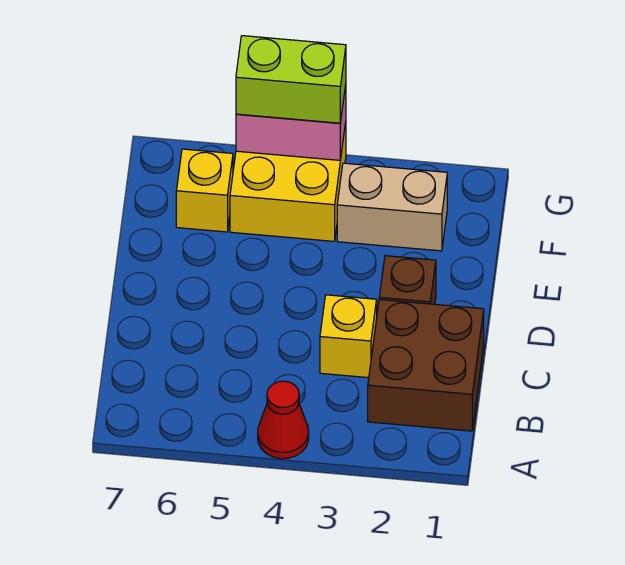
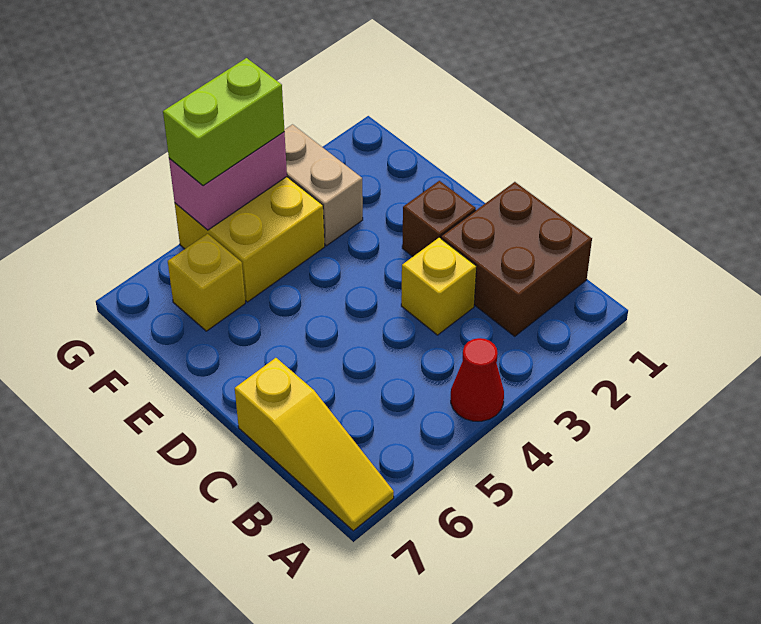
none -> yellow 1x3 slope [235,358,394,531]
tan 1x2 brick [337,163,447,251] -> tan 1x2 brick turned to [284,124,363,246]

